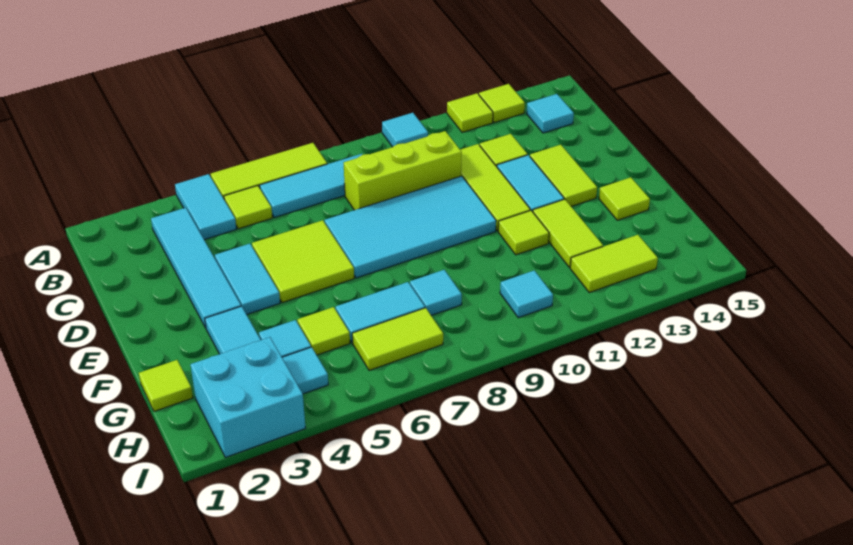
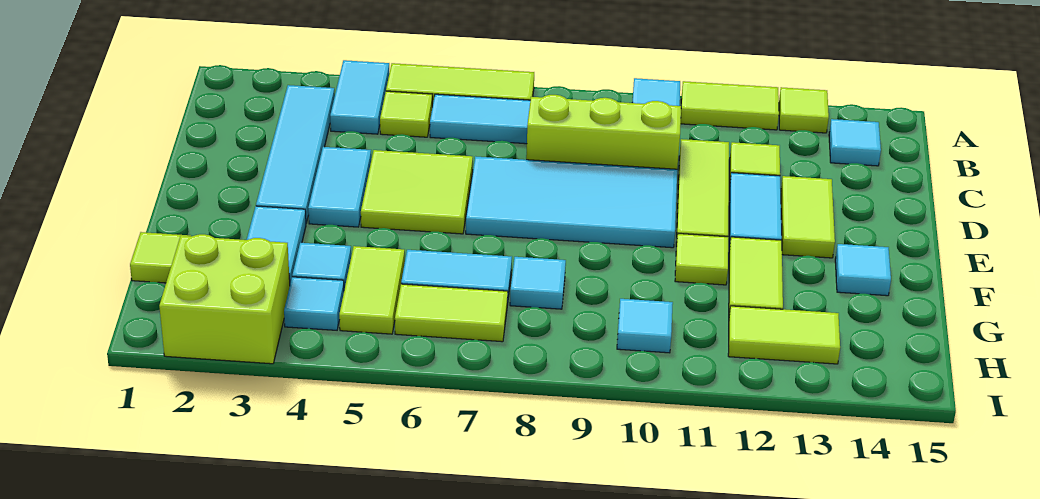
lime 1x1 tile [447,93,493,132] -> lime 1x2 tile [681,81,779,130]
lime 1x1 tile [599,177,650,220] -> cyan 1x1 tile [835,244,891,296]
lime 1x1 tile [298,307,350,355] -> lime 1x2 tile [339,246,405,334]
cyan 2x2 brick [190,337,306,457] -> lime 2x2 brick [159,234,290,364]

